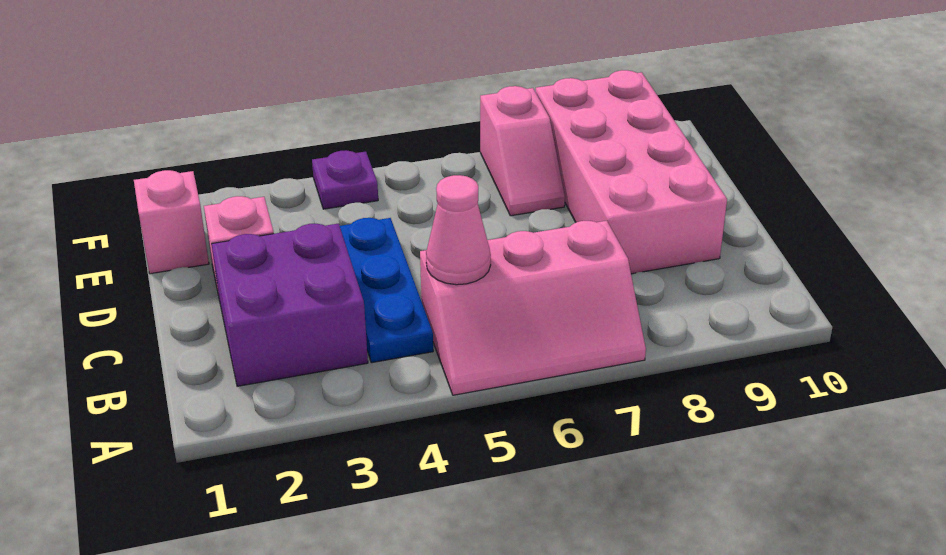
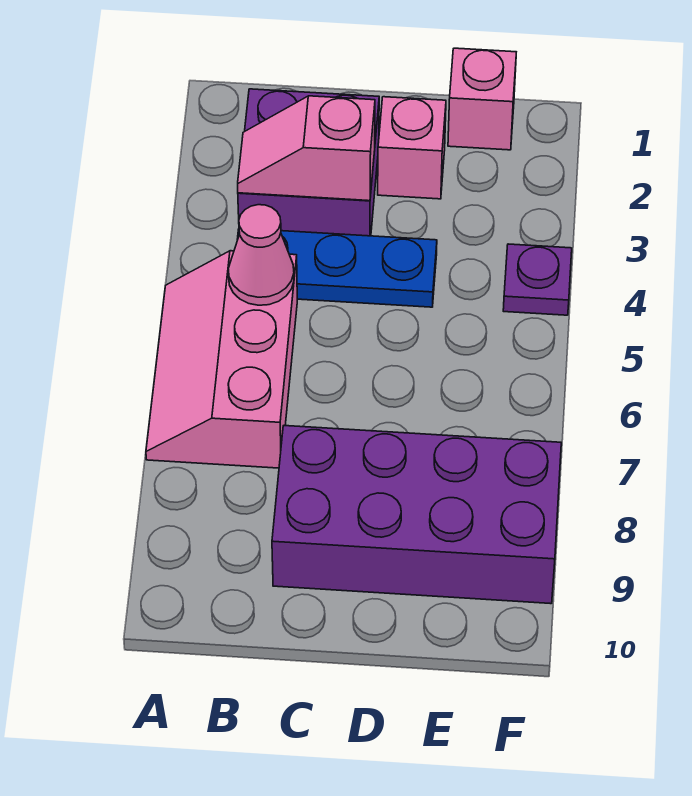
pink 2x4 brick [536,70,727,274] -> purple 2x4 brick [272,426,561,604]
pink 1x2 slope [480,86,565,216] -> pink 1x2 slope moved to [238,96,375,201]

